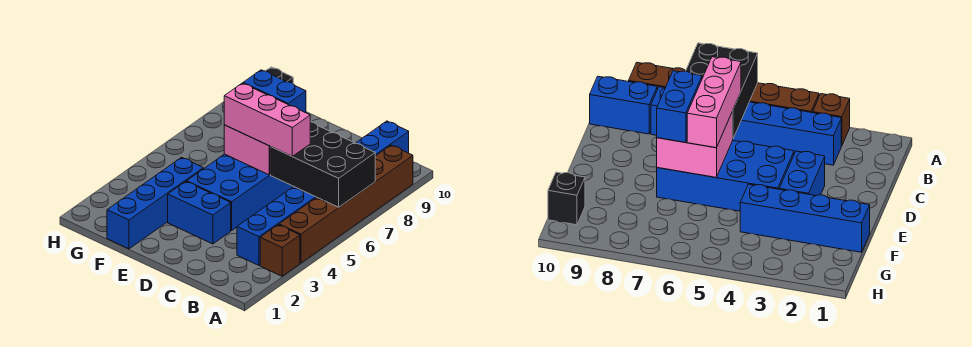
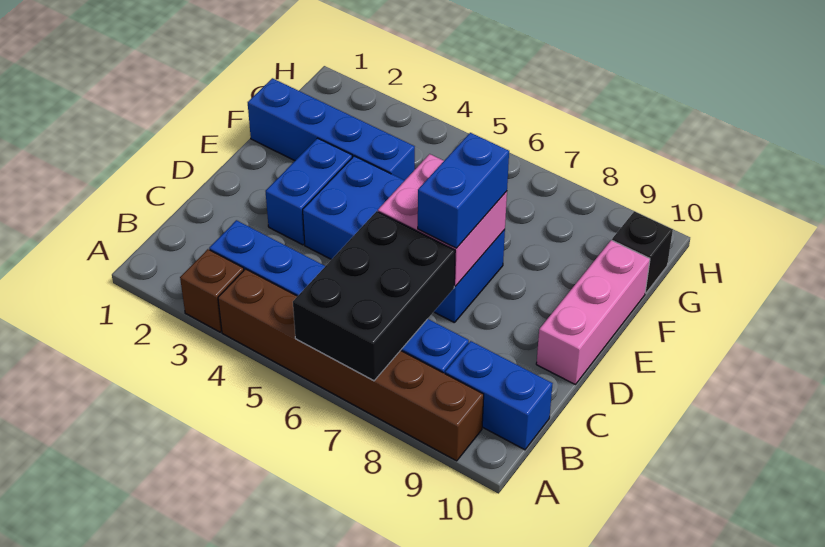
pink 1x3 brick [224,83,310,156] -> pink 1x3 brick moved to [536,240,650,384]

